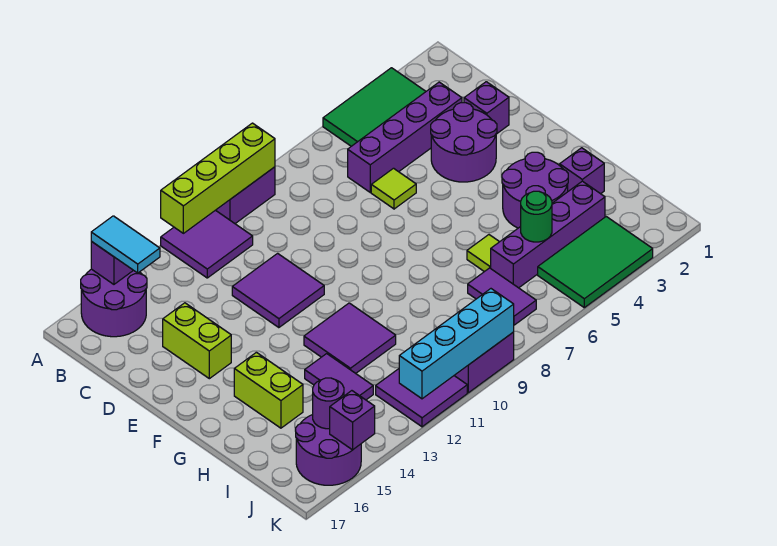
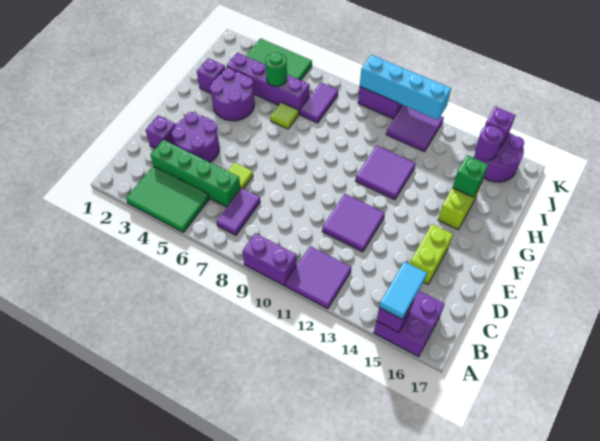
lime 1x4 brick [161,123,275,233] -> none
purple 2x2 round brick [81,269,147,337] -> purple 2x2 brick [374,291,445,357]
purple 1x4 brick [348,82,462,192] -> green 1x4 brick [150,140,241,207]
purple 1x2 tile [305,354,373,400] -> purple 1x2 tile moved to [217,188,260,235]
none -> green 1x1 brick [453,155,488,197]

